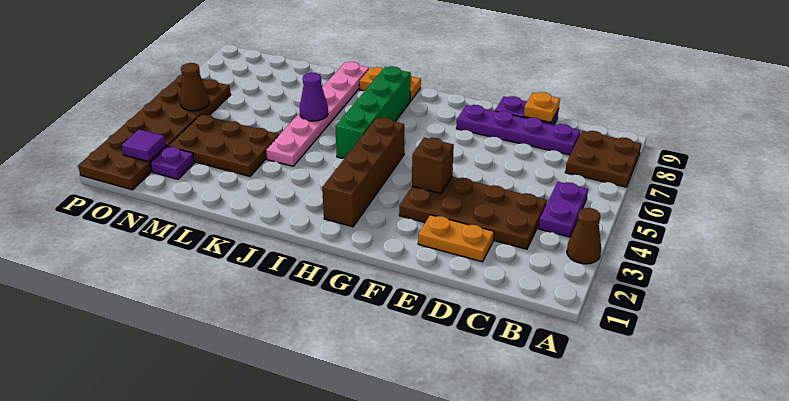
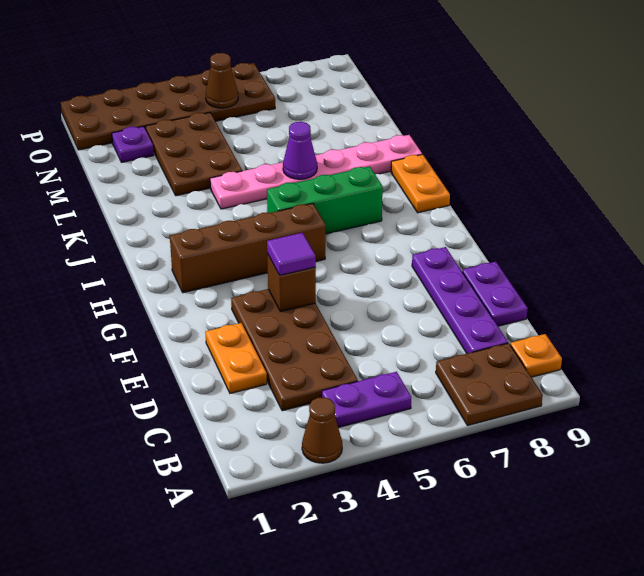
orange 1x1 plate [524,92,560,122] -> orange 1x1 plate moved to [510,334,562,377]
green 1x4 brick [335,66,411,159] -> green 1x3 brick [267,166,383,234]
purple 1x1 tile [122,129,166,162] -> purple 1x1 tile moved to [267,233,316,275]

